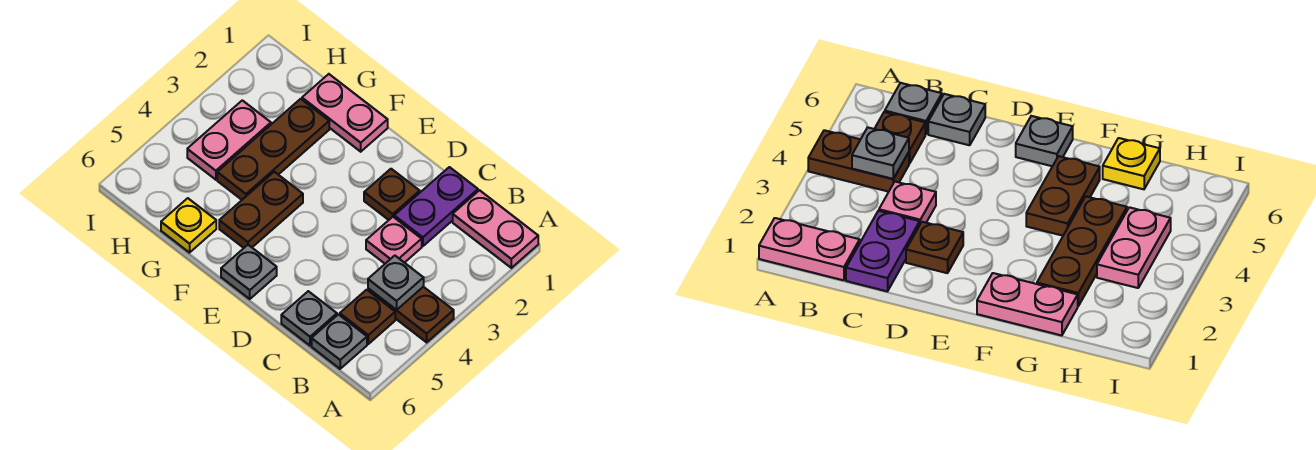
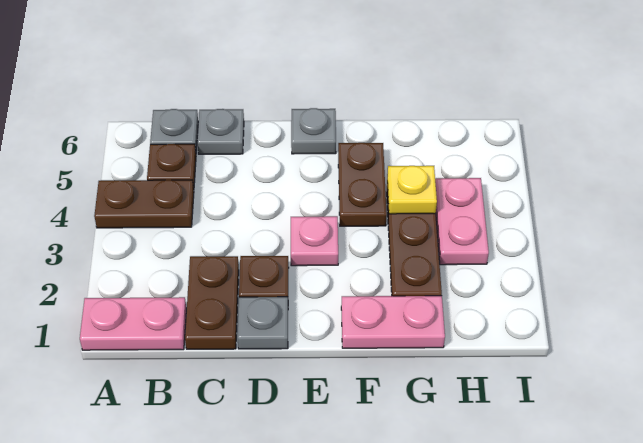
grey 1x1 plate [368,256,424,310] -> grey 1x1 plate moved to [237,297,288,349]
purple 1x2 plate [394,167,478,246] -> brown 1x2 plate [185,256,239,349]
pink 1x1 plate [366,217,422,264] -> pink 1x1 plate moved to [291,216,338,266]
yellow 1x1 plate [161,198,216,253] -> yellow 1x1 plate moved to [387,166,437,214]

